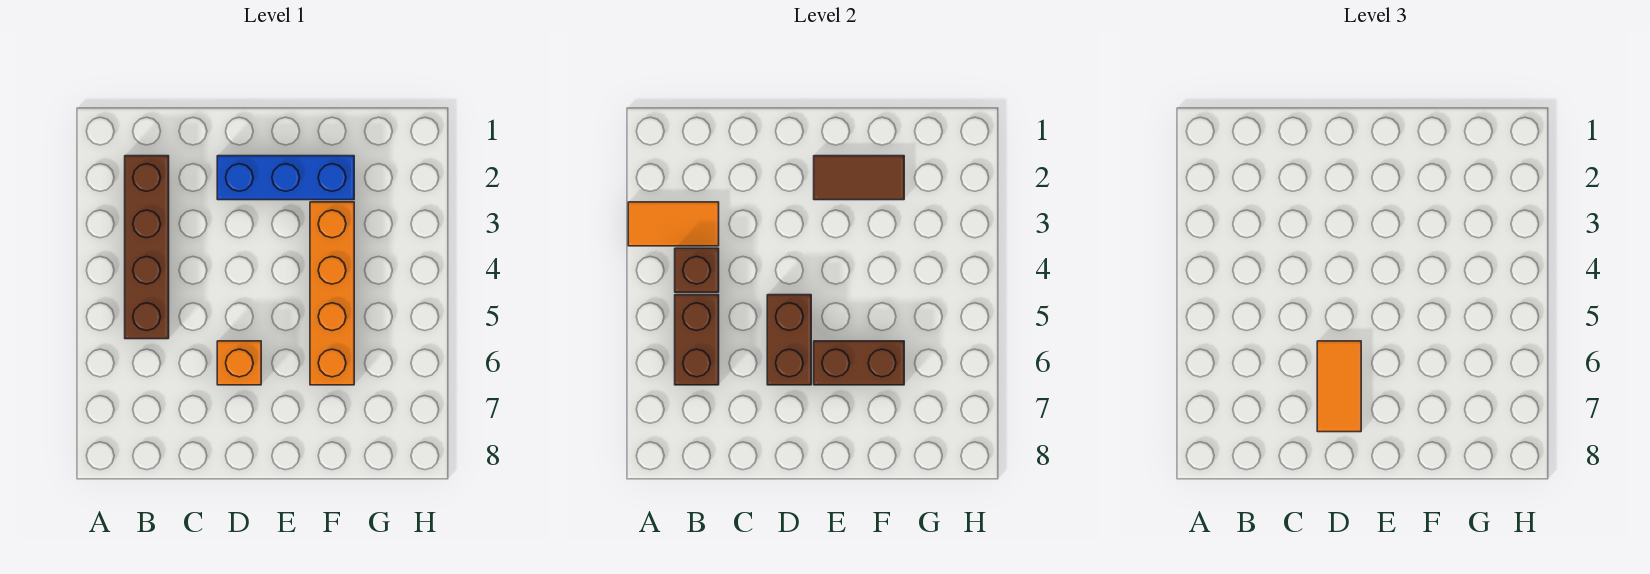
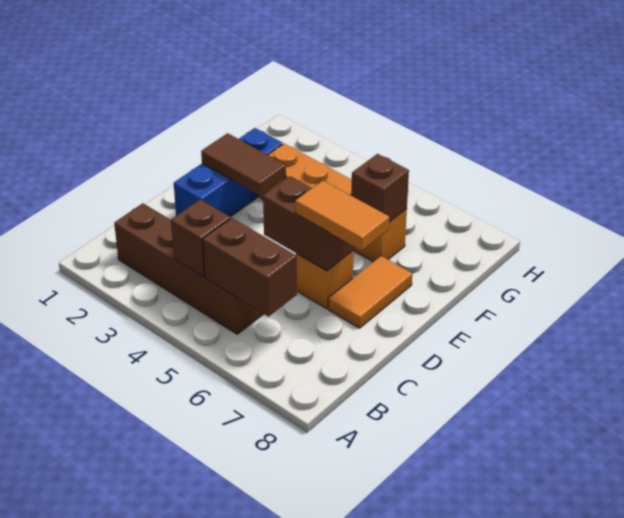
orange 1x2 tile [628,202,719,246] -> orange 1x2 tile moved to [328,256,412,328]
brown 1x2 tile [814,156,904,200] -> brown 1x2 tile turned to [201,133,286,196]
brown 1x2 brick [814,341,904,385] -> brown 1x1 brick [351,154,409,222]

